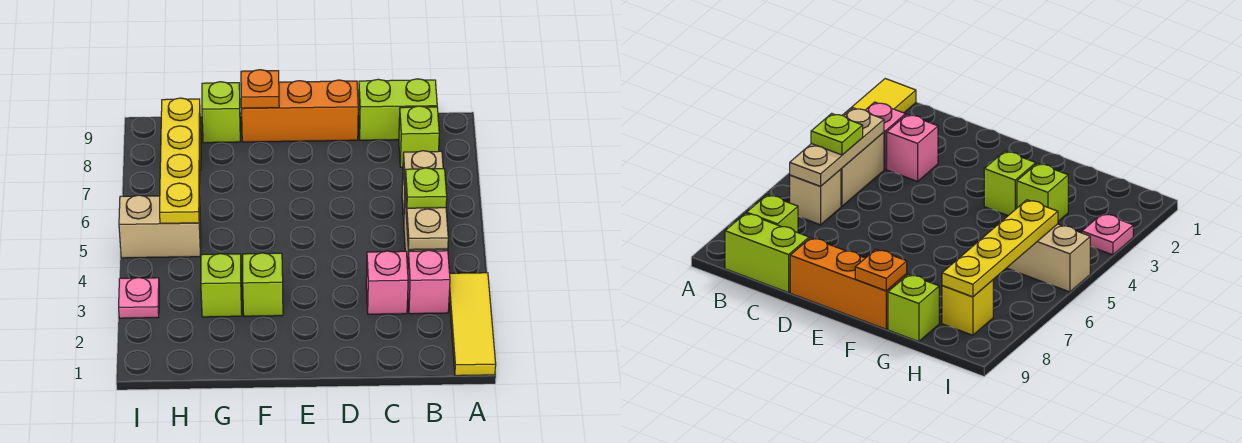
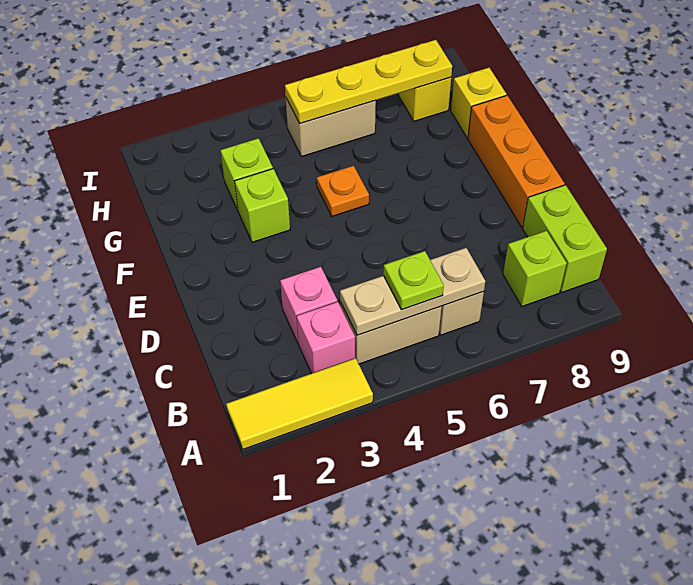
orange 1x1 plate [241,70,279,108] -> orange 1x1 plate moved to [317,166,369,216]
lime 1x1 brick [202,82,240,143] -> yellow 1x1 brick [451,68,506,138]
tan 1x2 brick [119,195,201,258] -> tan 1x2 brick turned to [286,98,376,157]
pink 1x1 plate [119,278,159,318] -> none

